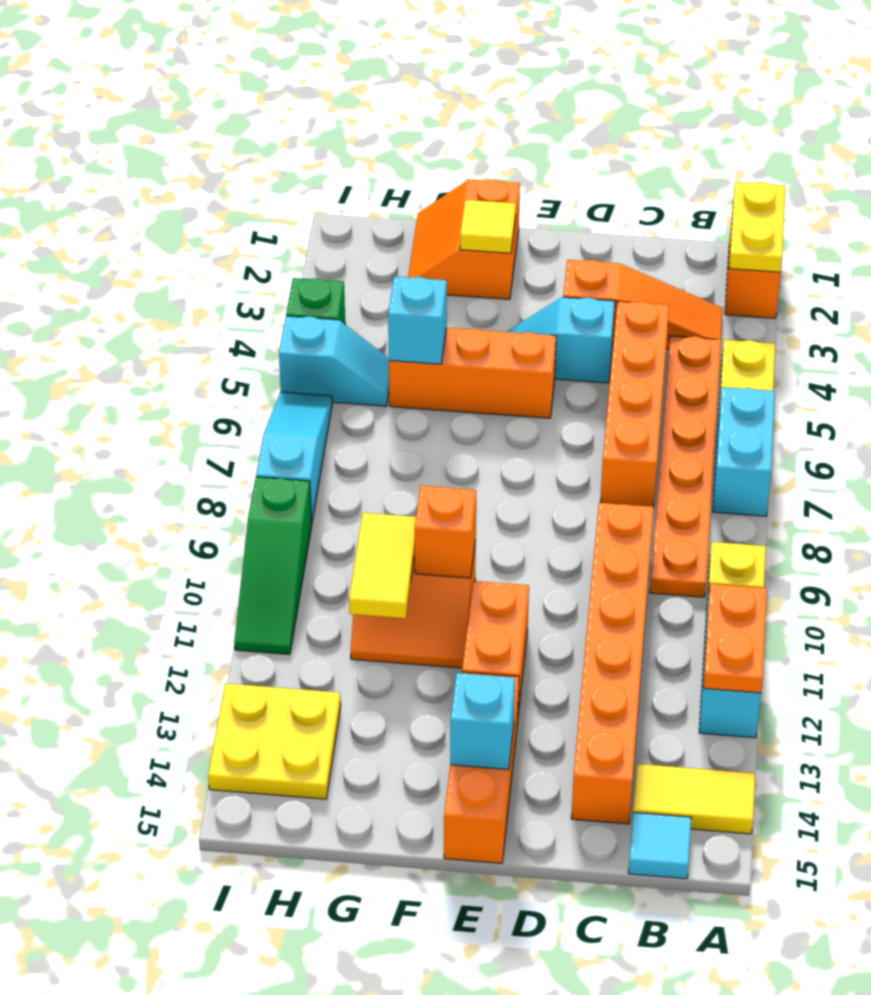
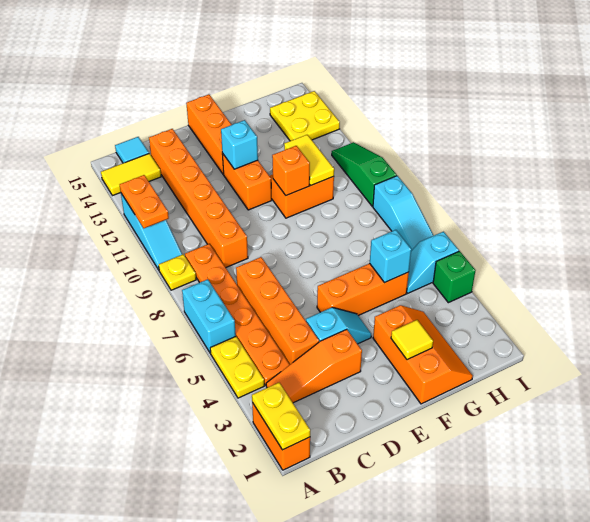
cyan 1x1 brick [450,673,515,770] -> cyan 1x1 brick moved to [221,120,258,169]
orange 2x2 slope [408,179,520,299] -> orange 2x3 slope [373,305,473,404]

